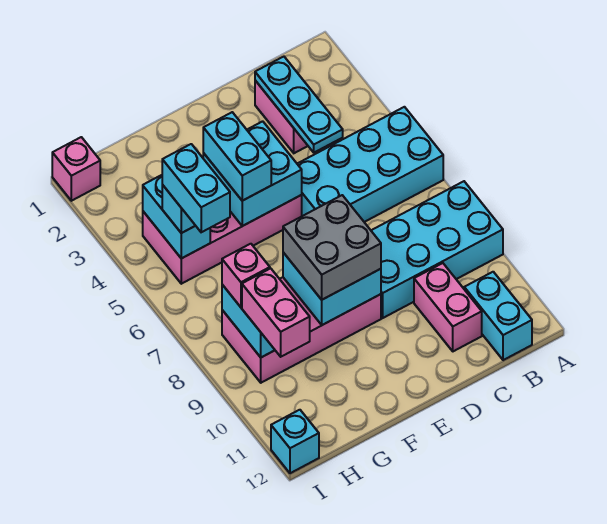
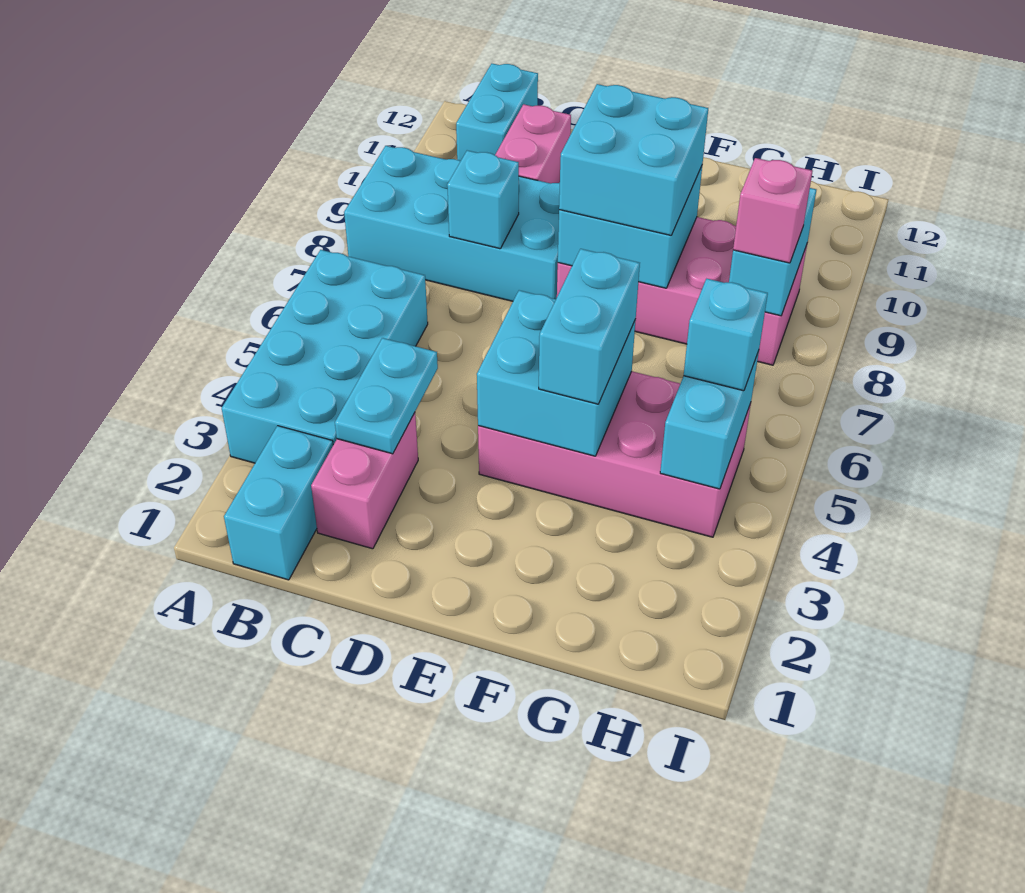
cyan 2x4 brick [298,107,443,222] -> cyan 2x4 brick turned to [222,250,428,463]
cyan 1x3 plate [255,57,343,153] -> cyan 1x2 plate [335,338,438,454]
grey 2x2 brick [283,195,381,300] -> cyan 2x2 brick [559,84,708,235]
cyan 1x2 brick [162,144,230,232] -> cyan 1x2 brick moved to [224,426,333,580]
pink 1x2 brick [242,268,310,357] -> none
pink 1x1 brick [52,137,100,201] -> none
cyan 1x1 brick [271,410,319,473] -> cyan 1x1 brick moved to [447,150,519,249]

